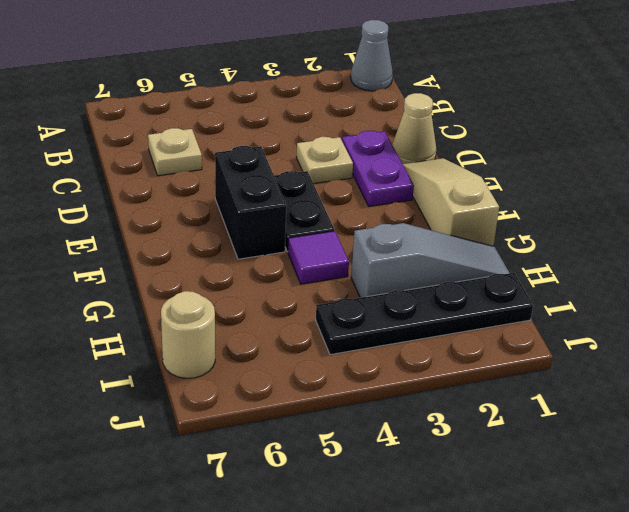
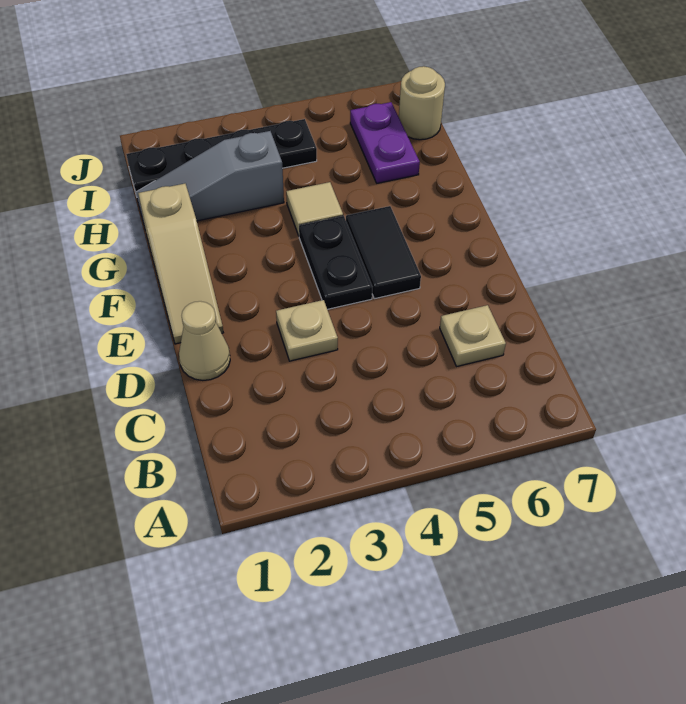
grey 1x1 cone [351,20,393,91] -> none
purple 1x2 plate [342,131,414,206] -> purple 1x2 plate moved to [350,102,420,183]
black 1x2 brick [215,146,286,259] -> black 1x2 tile [346,206,421,299]
purple 1x1 tile [288,231,349,284] -> tan 1x1 tile [286,182,343,235]

